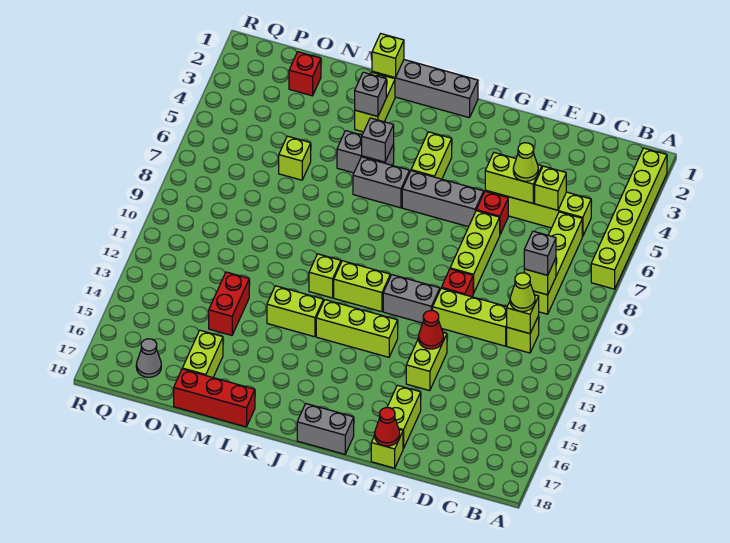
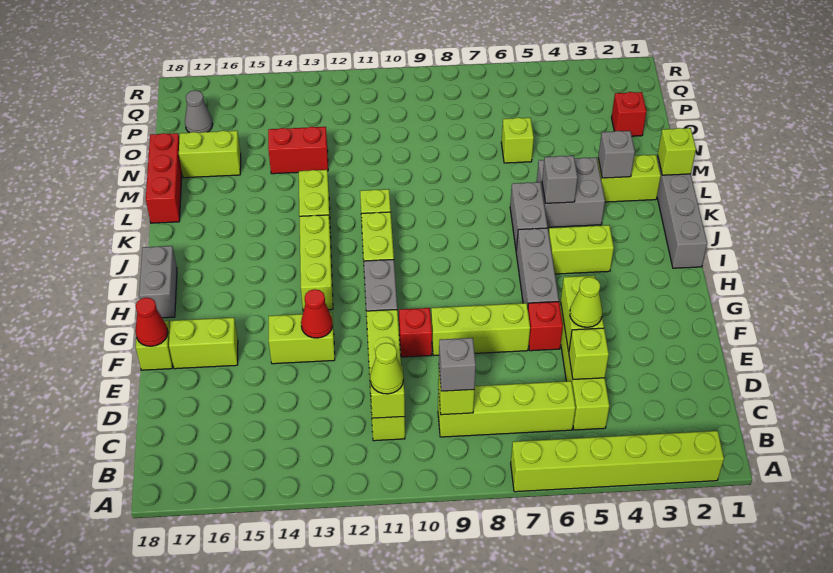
grey 1x2 brick [337,131,394,173] -> grey 2x2 brick [537,157,605,227]

